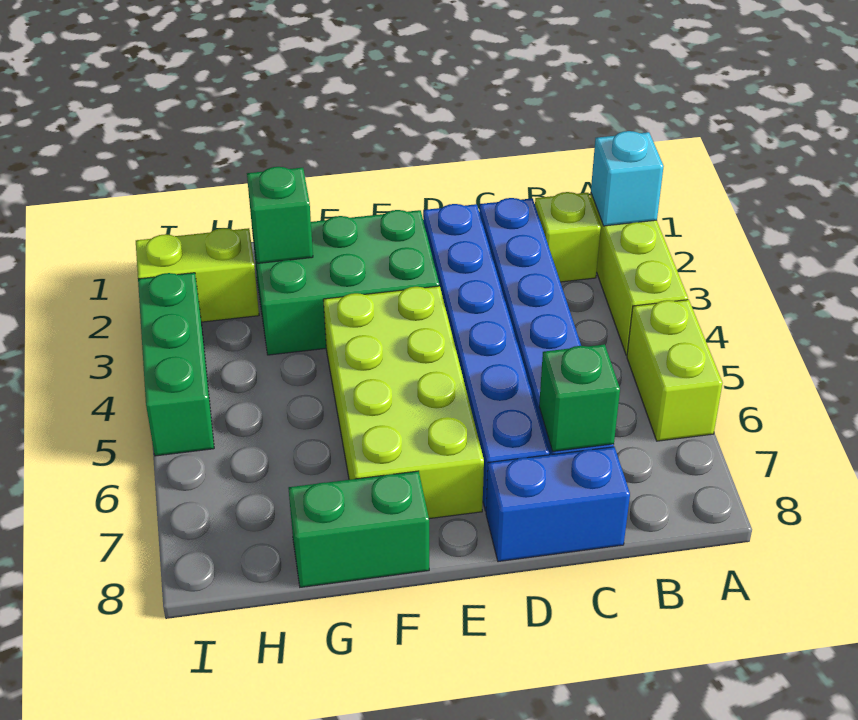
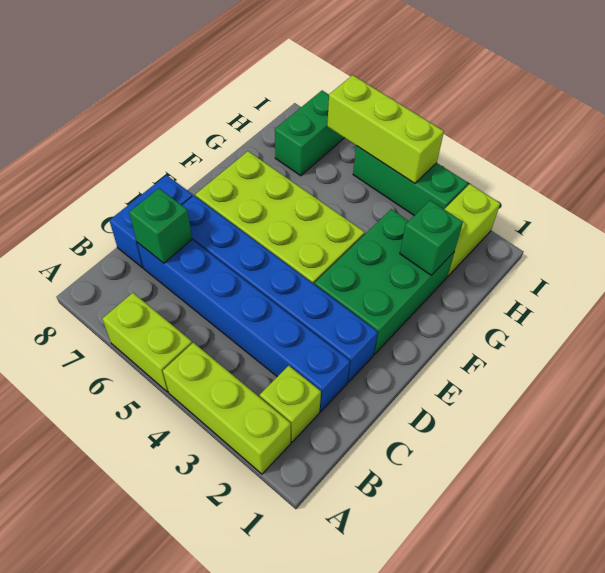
cyan 1x1 brick [591,131,664,226] -> none
green 1x2 brick [289,471,429,587] -> green 1x2 brick moved to [275,91,344,176]
none -> lime 1x3 brick [327,75,444,183]

